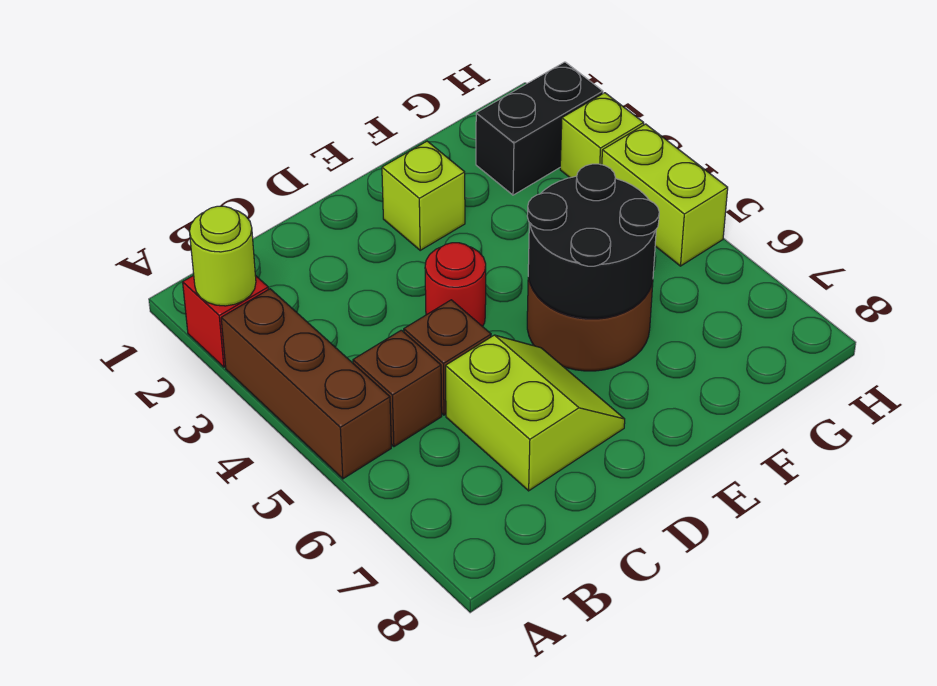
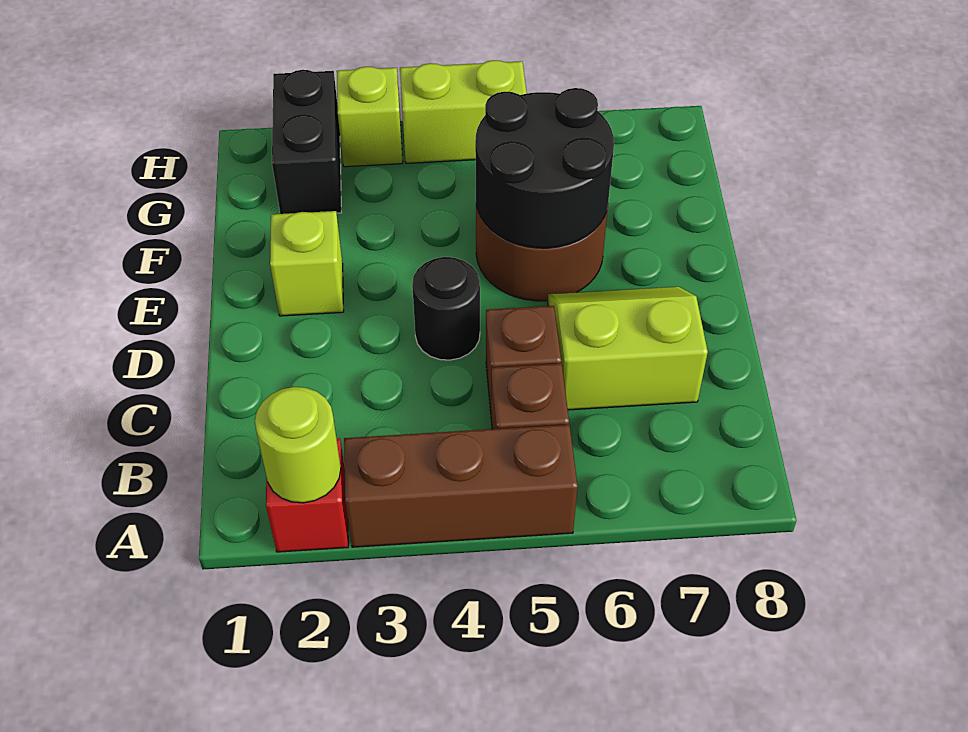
red 1x1 round brick [425,243,486,327] -> black 1x1 round brick [412,257,480,360]

